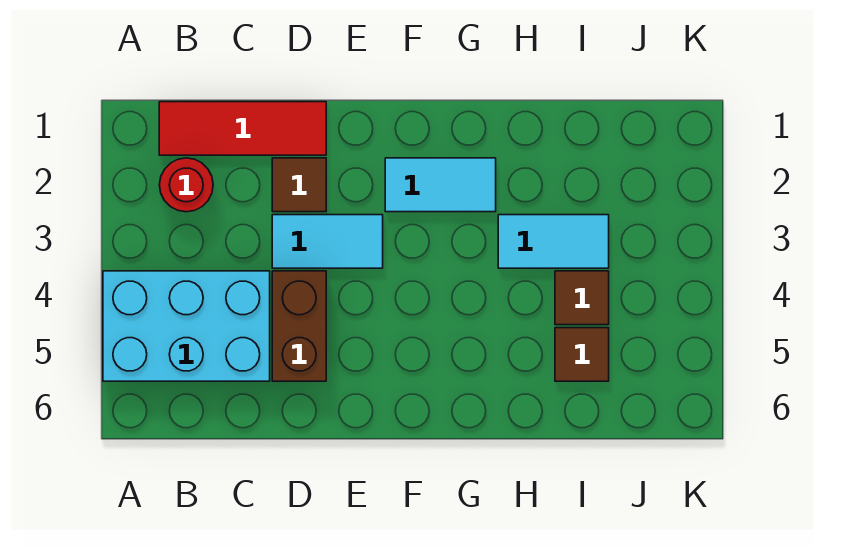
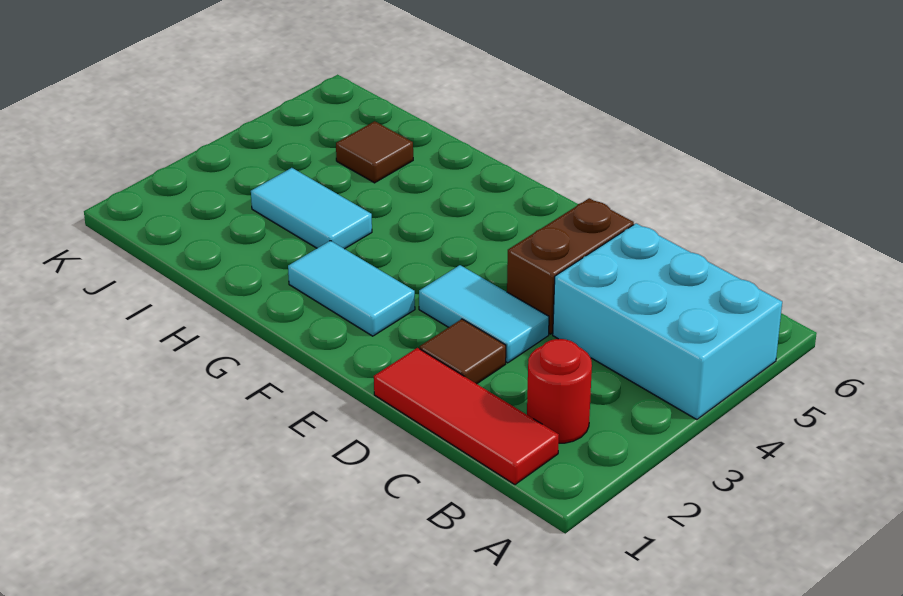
brown 1x1 tile [555,271,609,325] -> none

